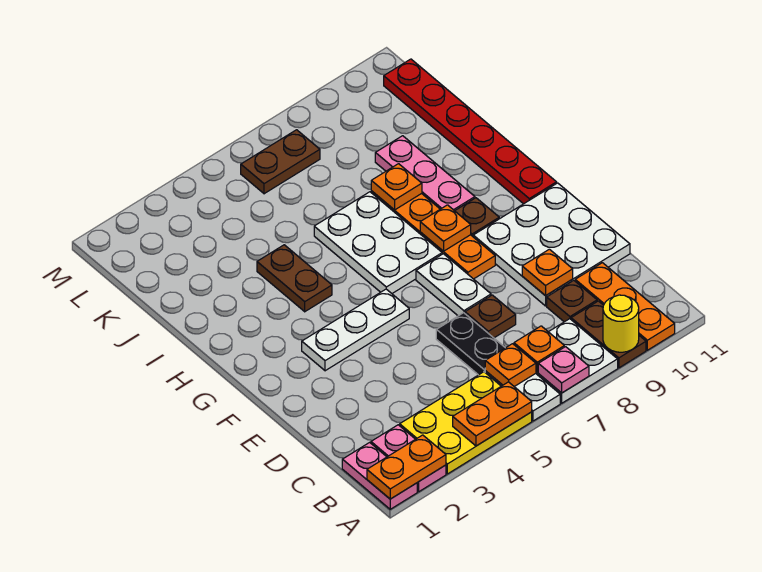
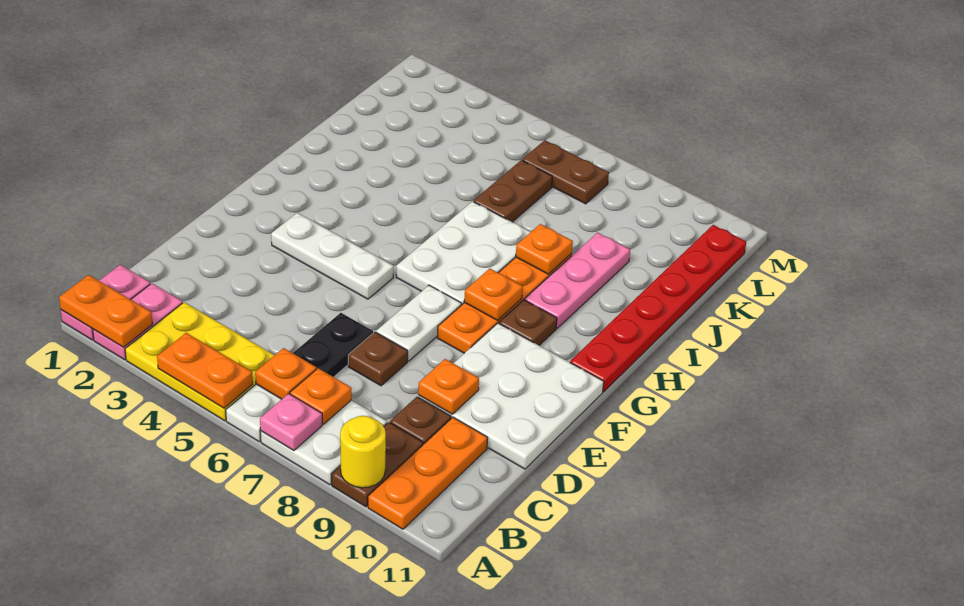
brown 1x2 plate [257,245,332,312] -> brown 1x2 plate moved to [474,160,552,222]

